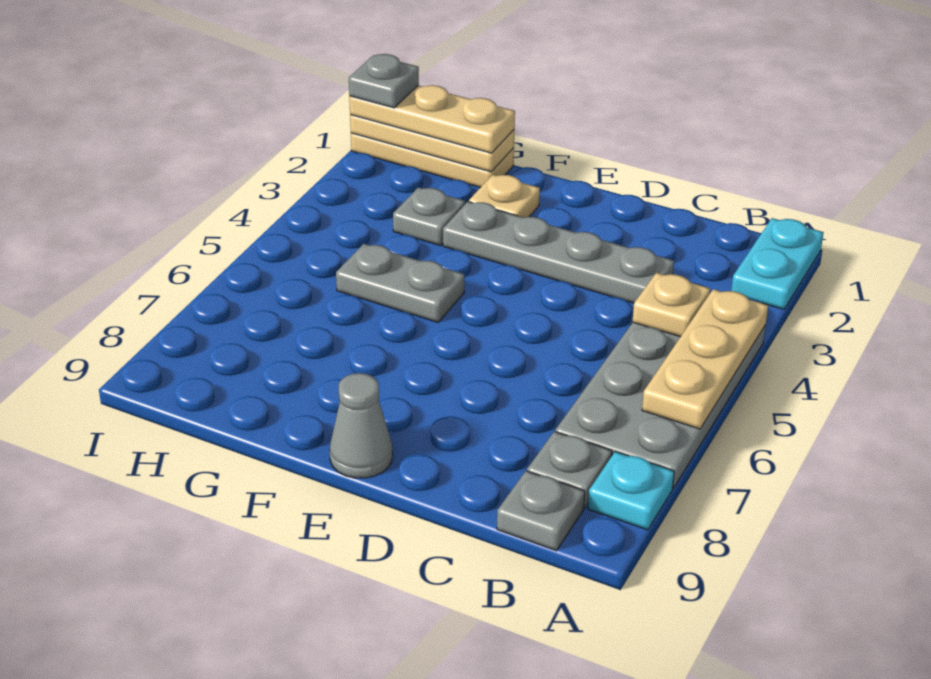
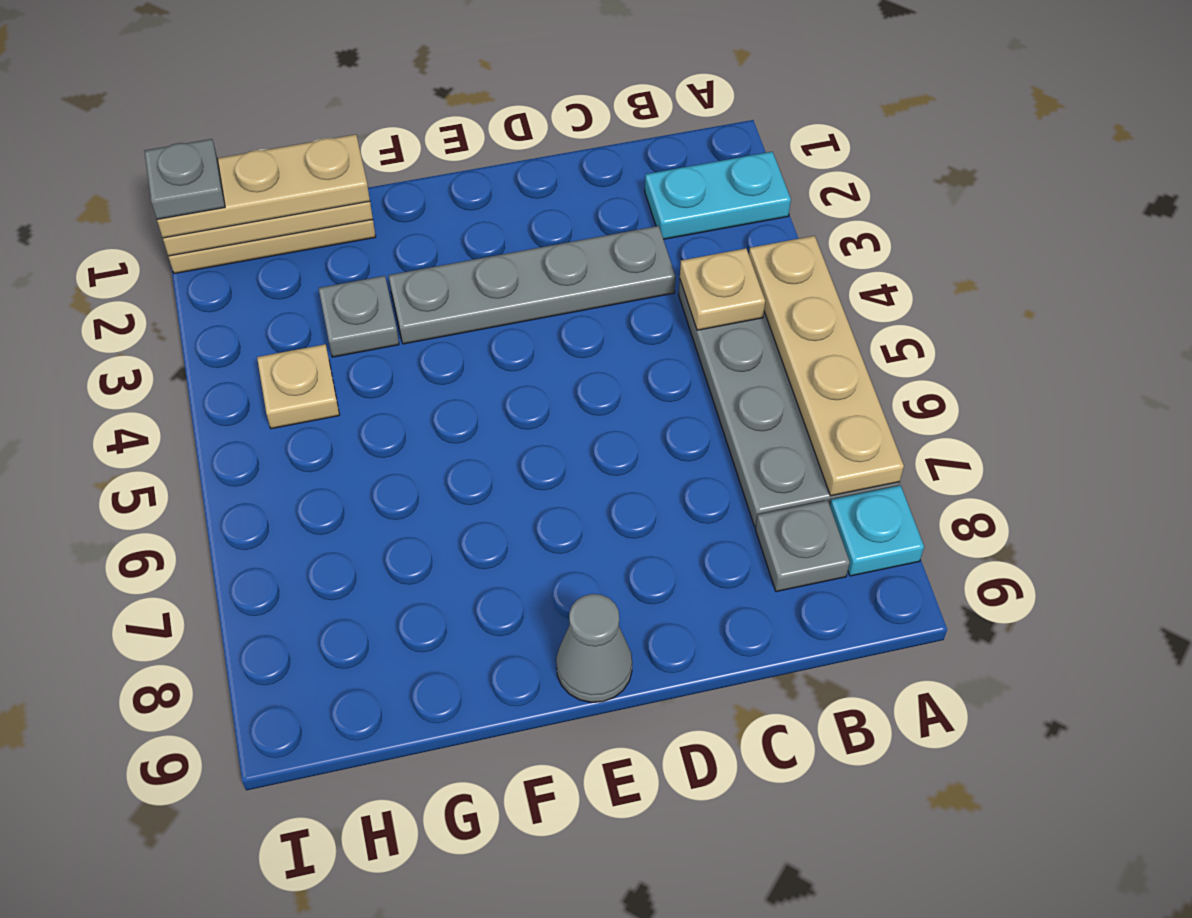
cyan 1x2 plate [731,218,824,309] -> cyan 1x2 plate turned to [645,152,791,239]
tan 1x3 plate [642,289,768,429] -> tan 1x4 plate [749,236,904,496]
grey 1x1 plate [497,471,585,551] -> none
tan 1x1 plate [469,175,540,218] -> tan 1x1 plate moved to [257,344,339,429]
grey 1x2 plate [336,244,464,322] -> none

